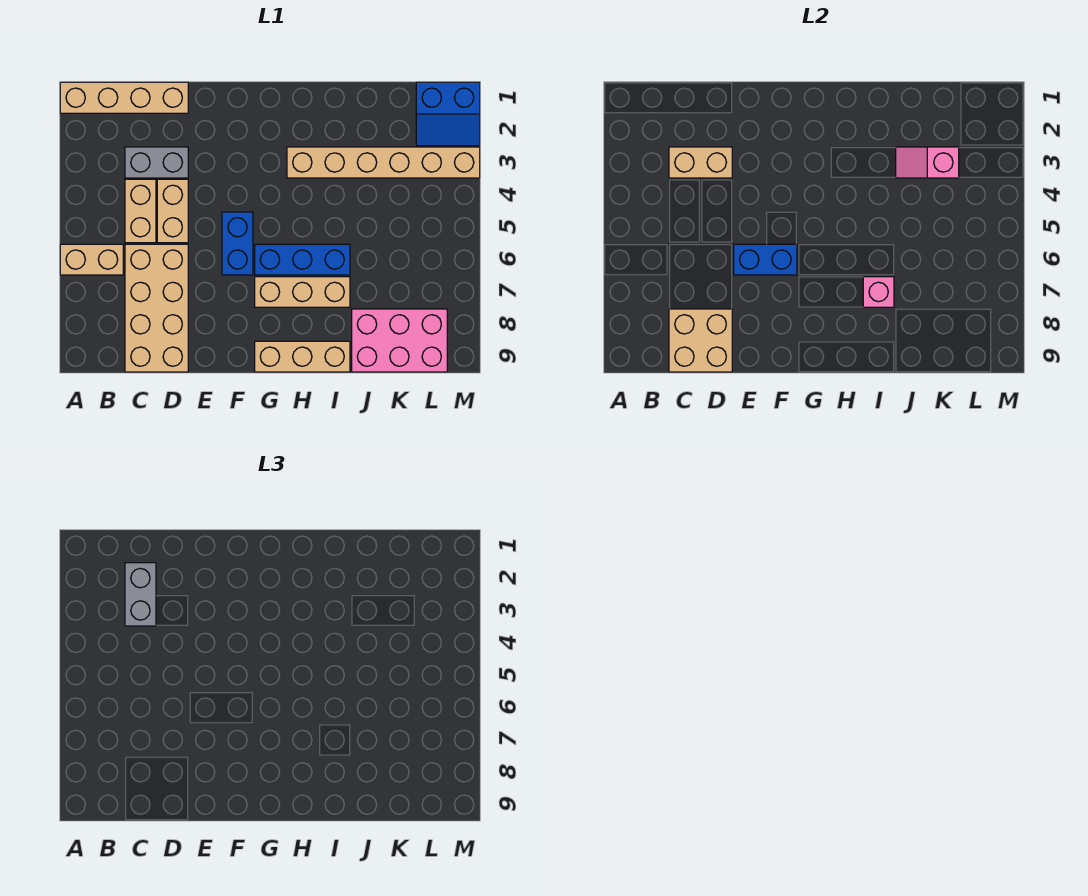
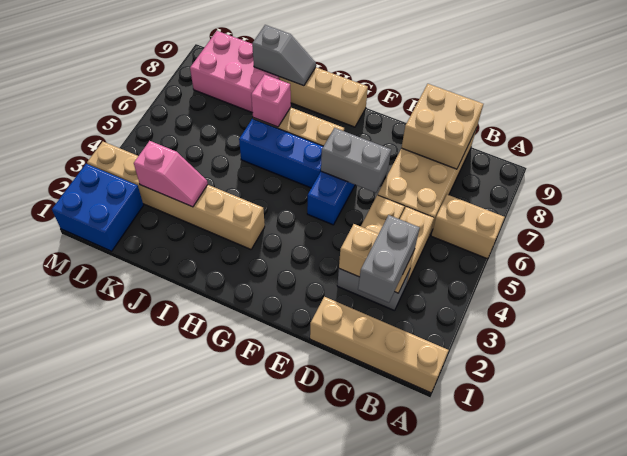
blue 1x2 brick [734,244,797,275] -> grey 1x2 brick [321,128,391,193]
none -> grey 1x2 slope [252,25,316,86]
blue 2x2 slope [416,82,480,146] -> blue 2x2 brick [52,164,143,251]

